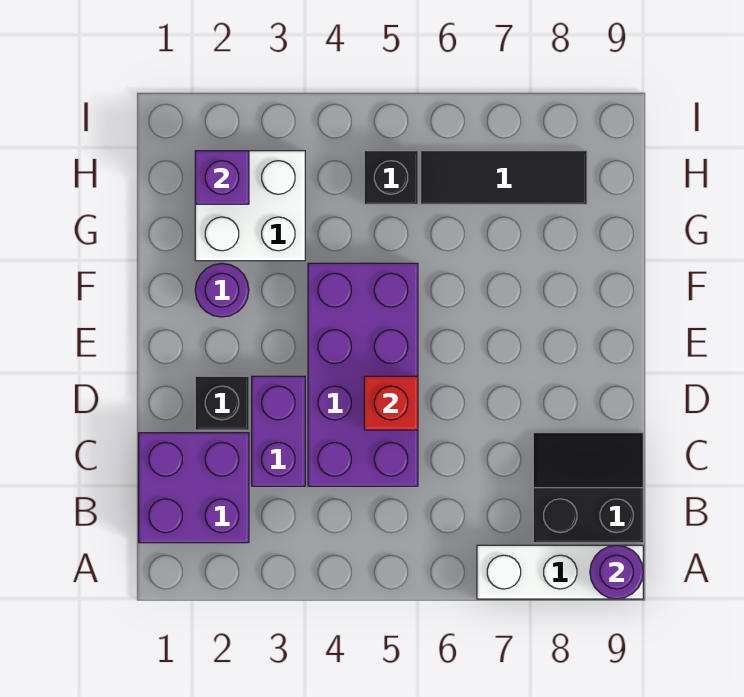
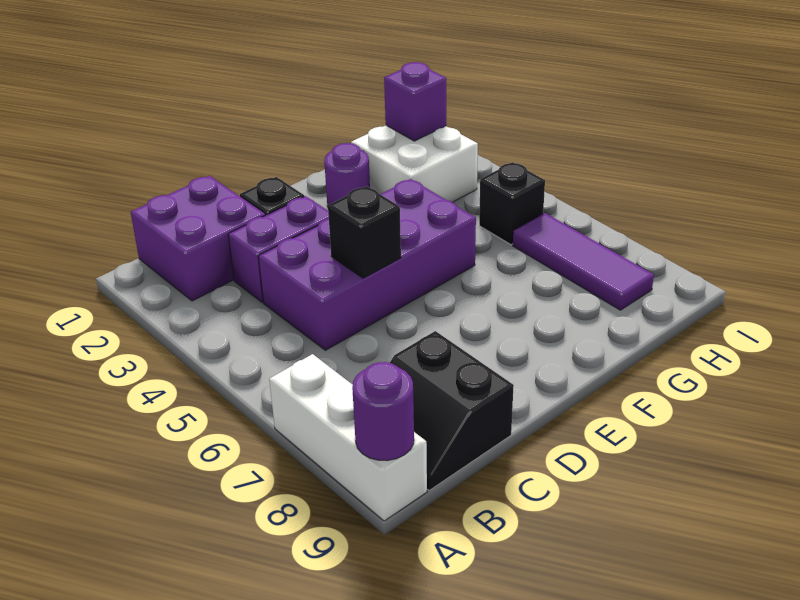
black 2x2 slope [533,433,643,543] -> black 2x2 slope turned to [390,331,514,491]
red 1x1 brick [364,376,418,430] -> black 1x1 brick [328,186,401,278]
black 1x3 tile [421,151,587,204] -> purple 1x3 tile [513,213,654,310]

